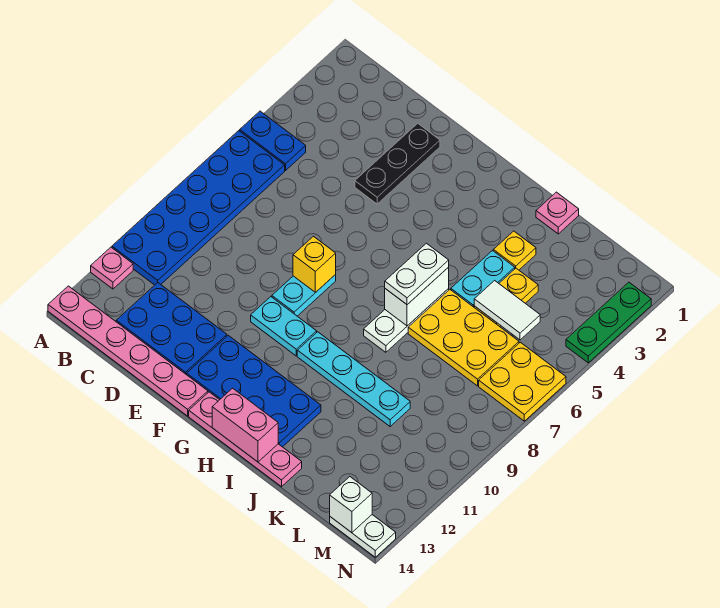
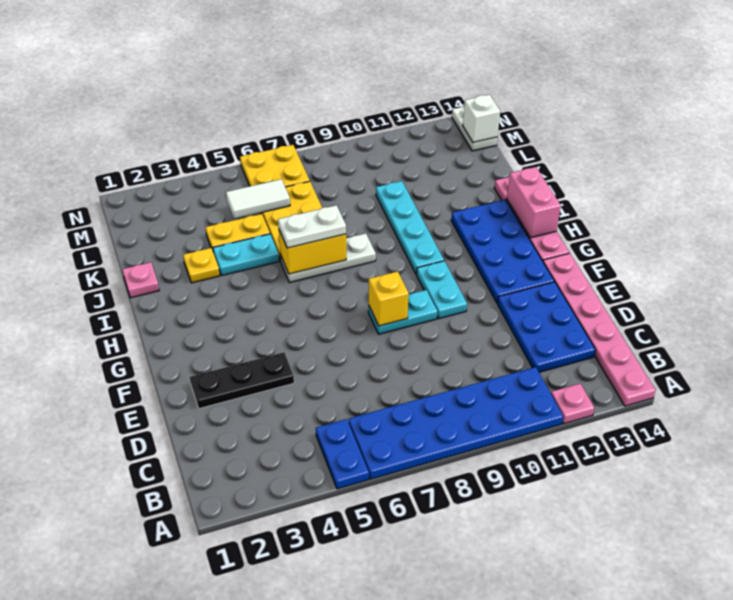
white 1x2 brick [385,267,449,326] -> yellow 1x2 brick [279,230,346,274]
white 1x2 tile [474,281,540,340] -> white 1x2 tile turned to [226,179,290,219]
green 1x3 plate [566,282,651,363] -> none

